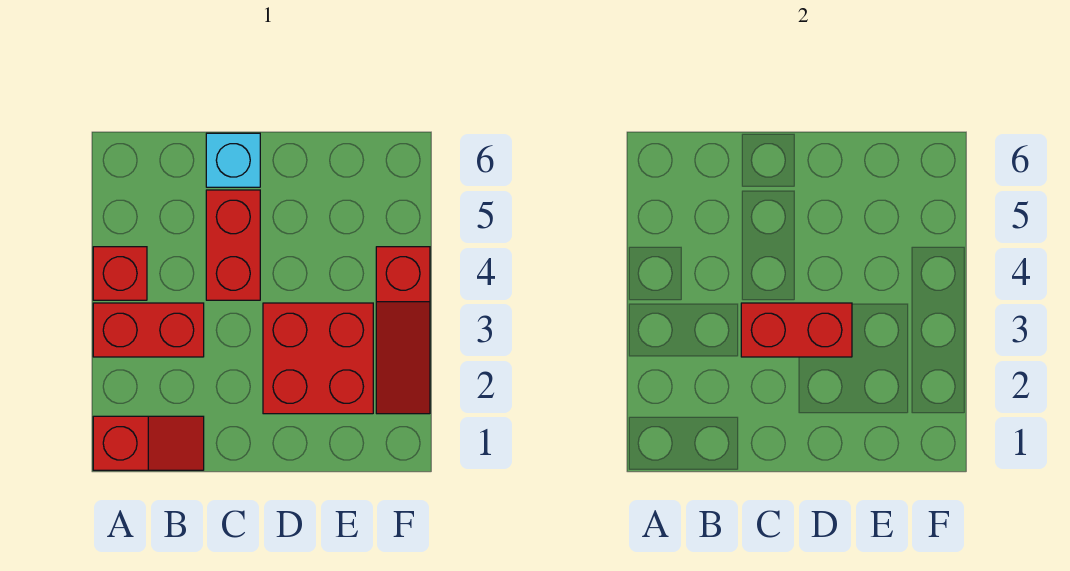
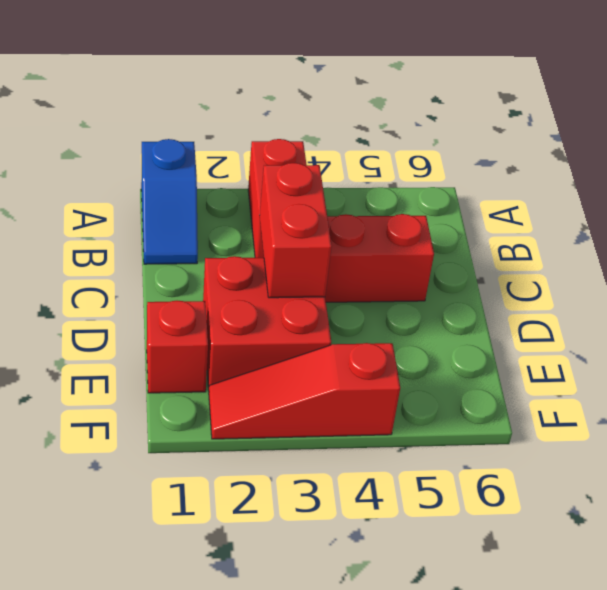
red 1x2 slope [93,416,204,470] -> blue 1x2 slope [141,139,198,264]
red 1x1 brick [93,247,147,300] -> red 1x1 brick moved to [147,301,208,393]
cyan 1x1 brick [206,133,260,187] -> none

